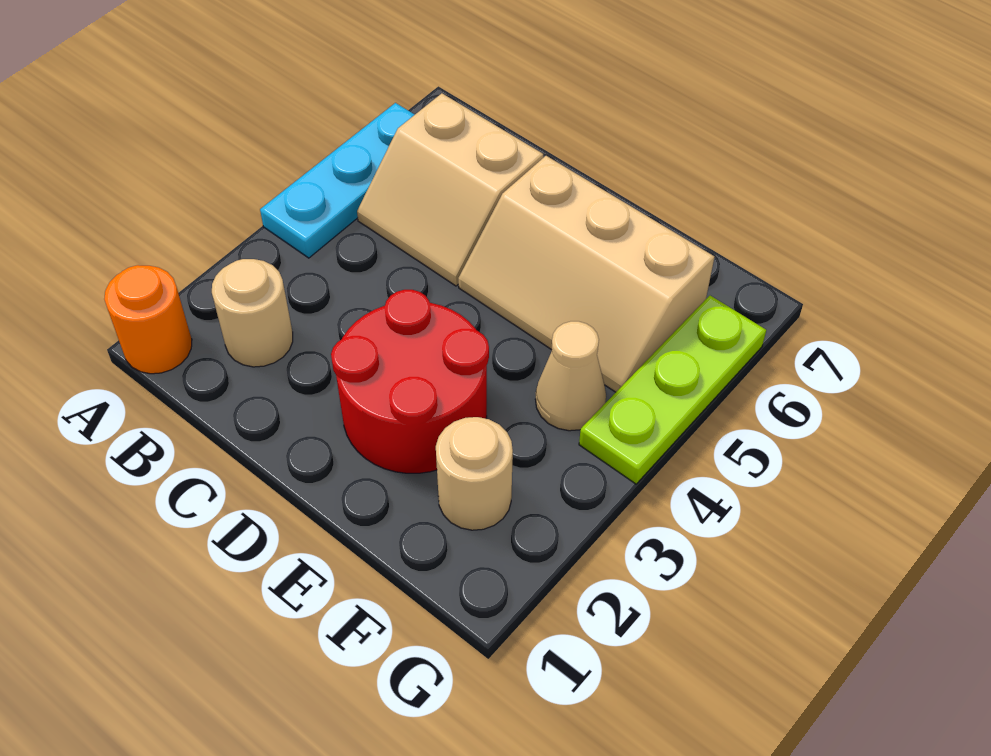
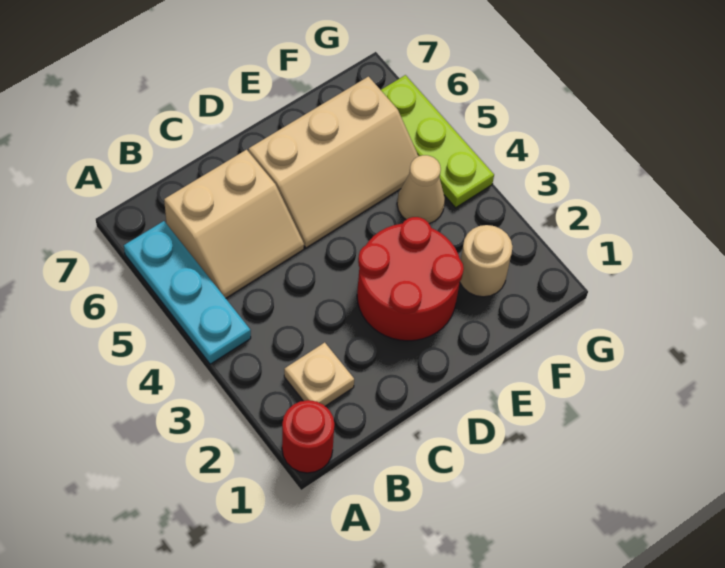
orange 1x1 round brick [104,265,192,374] -> red 1x1 round brick [282,400,334,473]
tan 1x1 round brick [212,259,293,367] -> tan 1x1 plate [284,342,354,406]

